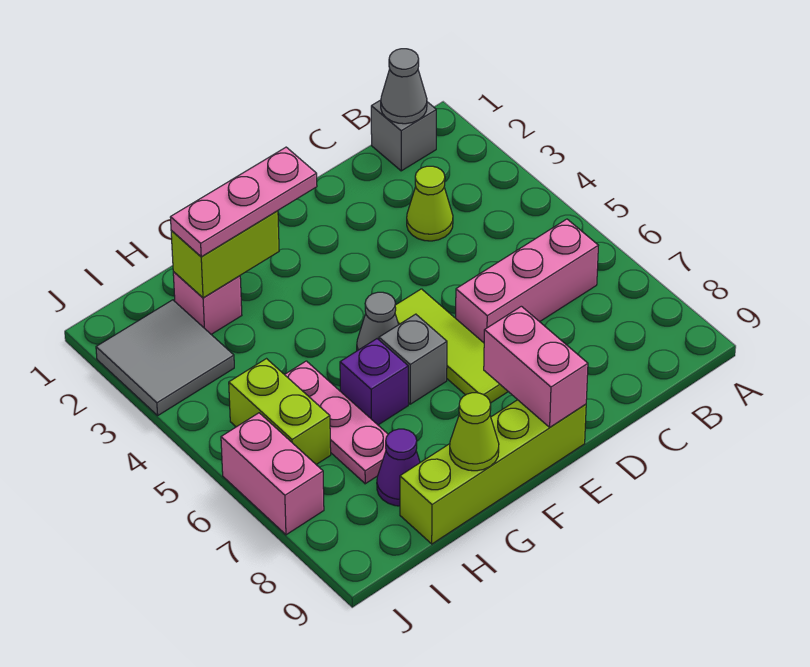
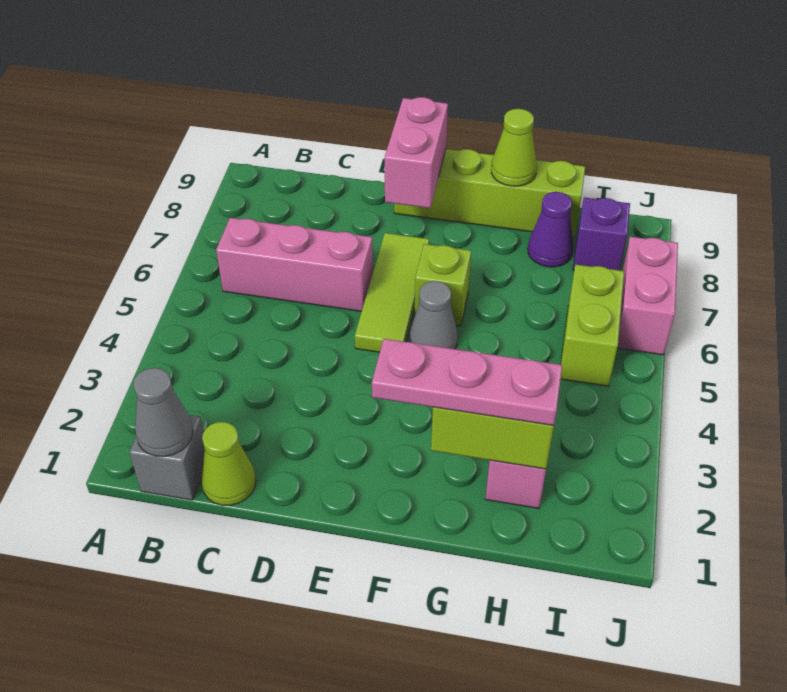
lime 1x1 cone [407,166,453,241] -> lime 1x1 cone moved to [201,422,256,505]
grey 1x1 brick [379,314,447,404] -> lime 1x1 brick [414,244,471,326]
purple 1x1 brick [340,339,408,425] -> purple 1x1 brick moved to [573,197,630,270]
pink 1x3 plate [285,361,388,484] -> none
grey 2x2 tile [96,300,234,415] -> none

